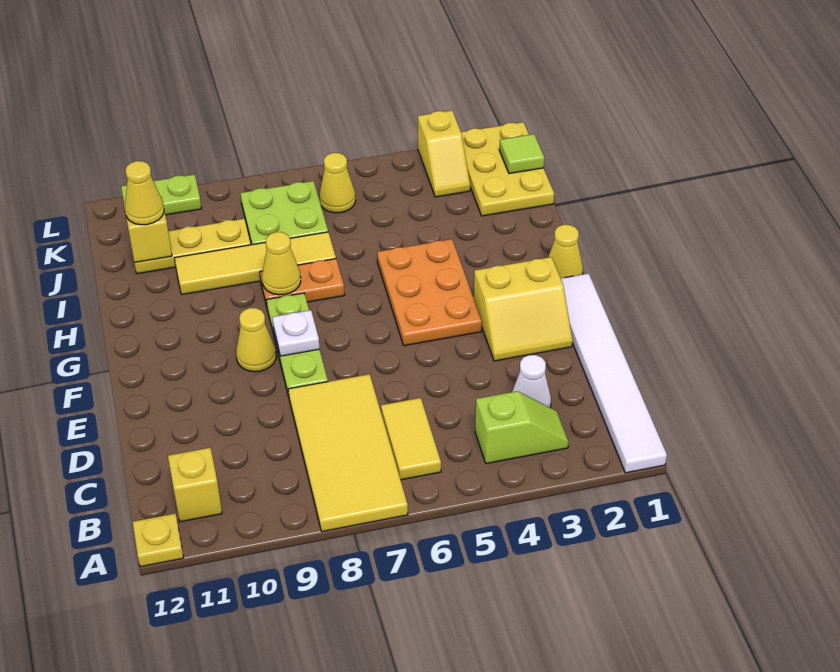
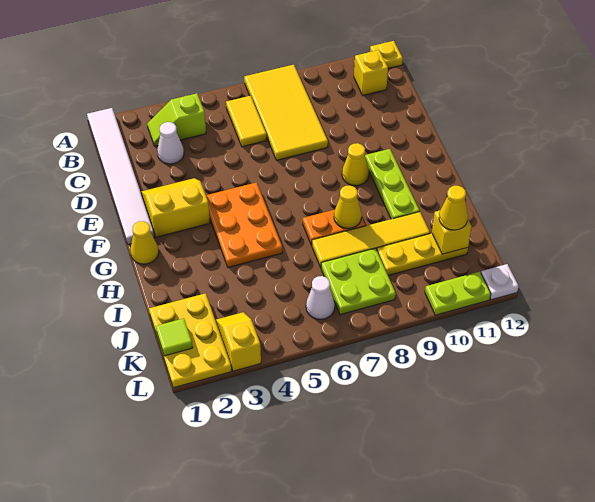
lime 1x3 plate [266,293,328,396] -> lime 1x3 plate moved to [365,149,420,219]
white 1x1 plate [272,310,320,356] -> white 1x1 plate moved to [481,264,519,300]
yellow 1x1 cone [319,153,356,213] -> white 1x1 cone [306,276,335,319]

